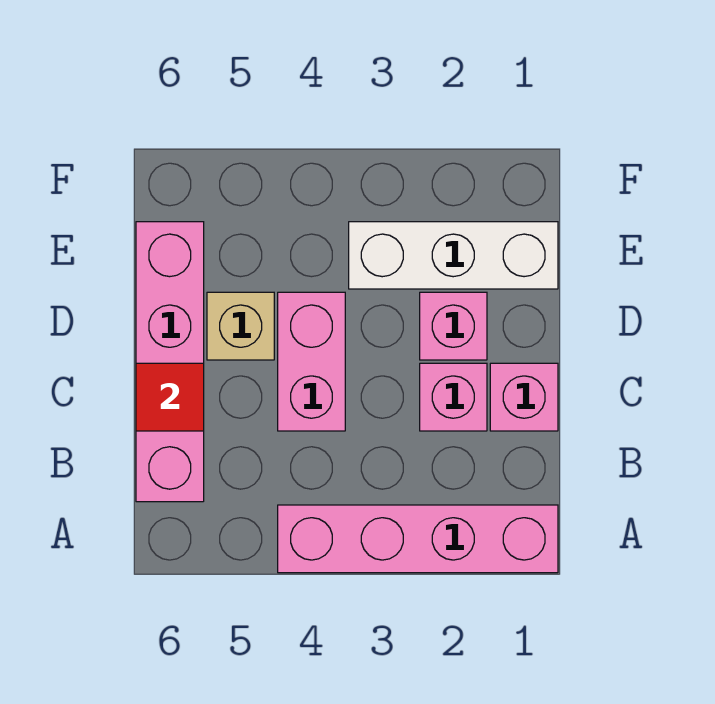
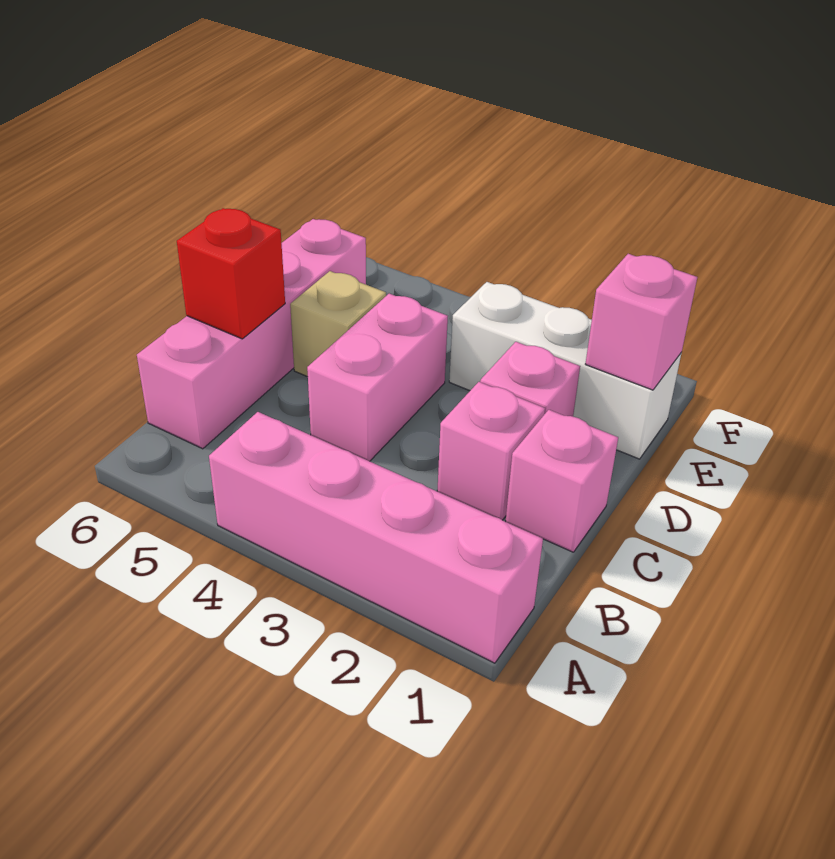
red 1x1 tile [136,363,204,431] -> red 1x1 brick [177,208,285,339]
none -> pink 1x1 brick [586,254,697,390]

